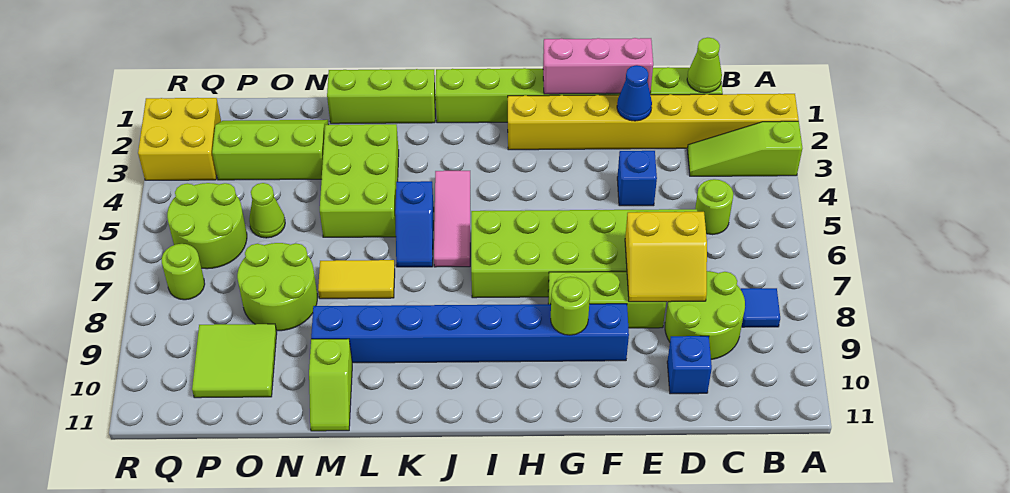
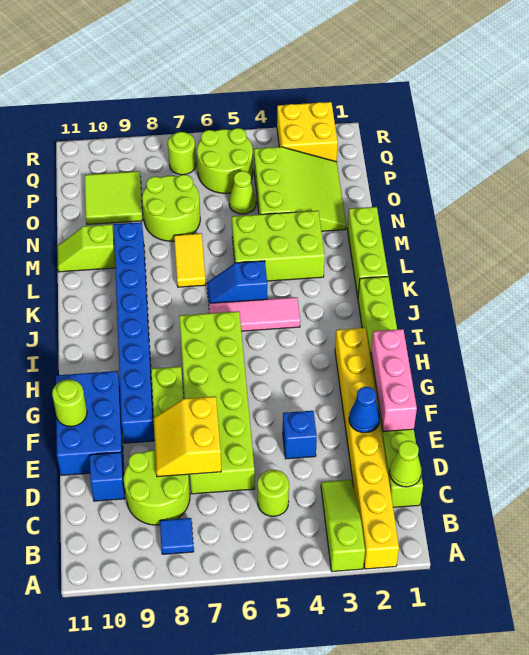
none -> blue 2x3 brick [56,371,124,475]
lime 1x1 round brick [551,277,590,335] -> lime 1x1 round brick moved to [52,379,87,427]
lime 2x3 slope [212,120,329,180] -> lime 3x3 slope [254,147,346,231]

